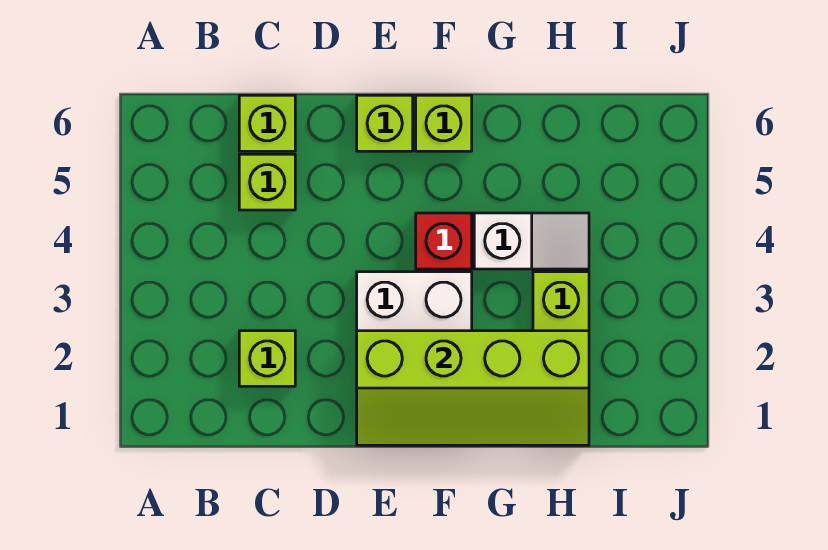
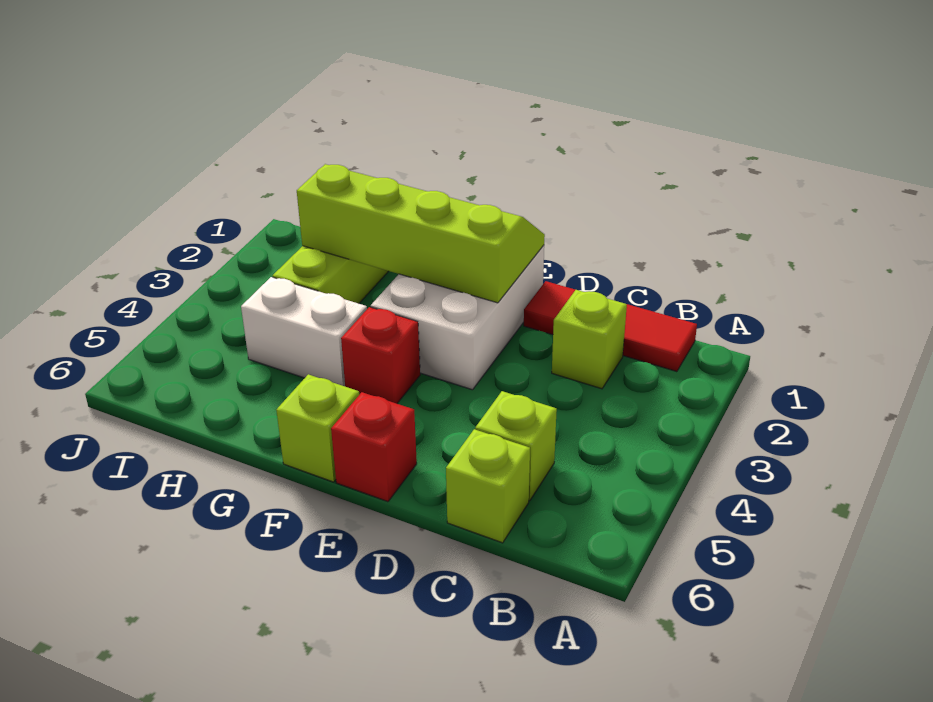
none -> red 1x3 tile [524,281,697,372]
lime 1x1 brick [357,95,413,151] -> red 1x1 brick [331,392,417,502]
white 1x2 slope [474,213,589,269] -> white 1x2 brick [241,277,367,386]

